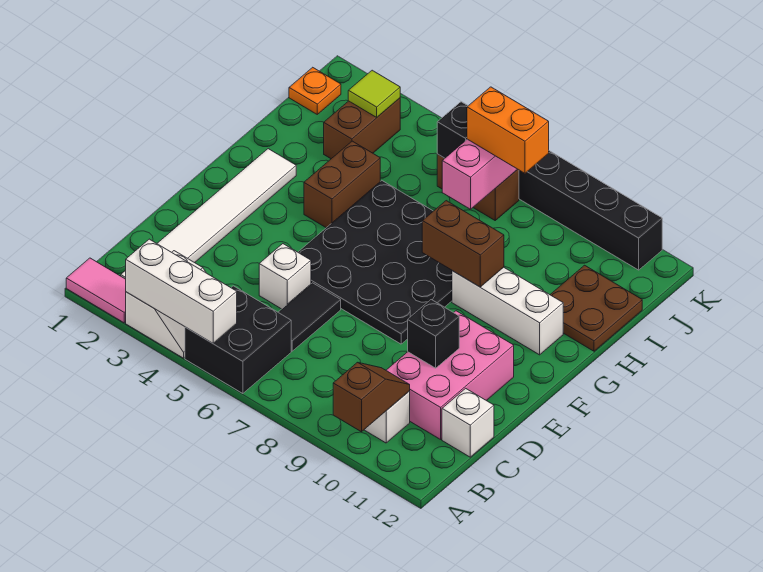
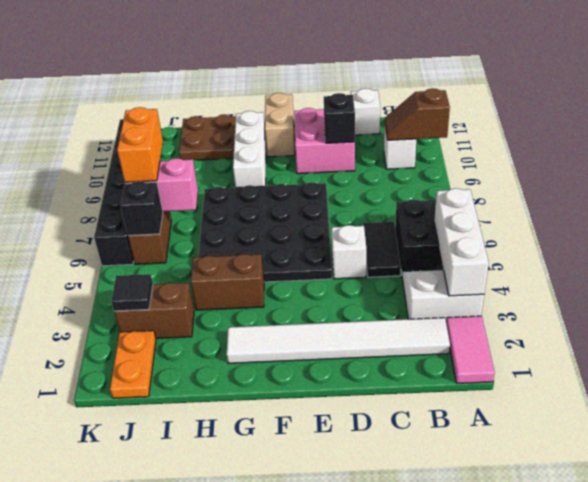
black 1x2 tile [278,283,341,351] -> black 1x2 tile turned to [363,222,401,277]
pink 2x3 brick [386,311,514,439] -> pink 2x2 brick [294,108,355,174]
none -> tan 1x2 brick [265,93,295,157]
brown 1x2 brick [422,201,504,287] -> none
orange 1x1 plate [289,67,341,114] -> orange 1x2 plate [110,331,156,398]
lime 1x1 tile [348,70,400,117] -> black 1x1 tile [112,274,153,311]

